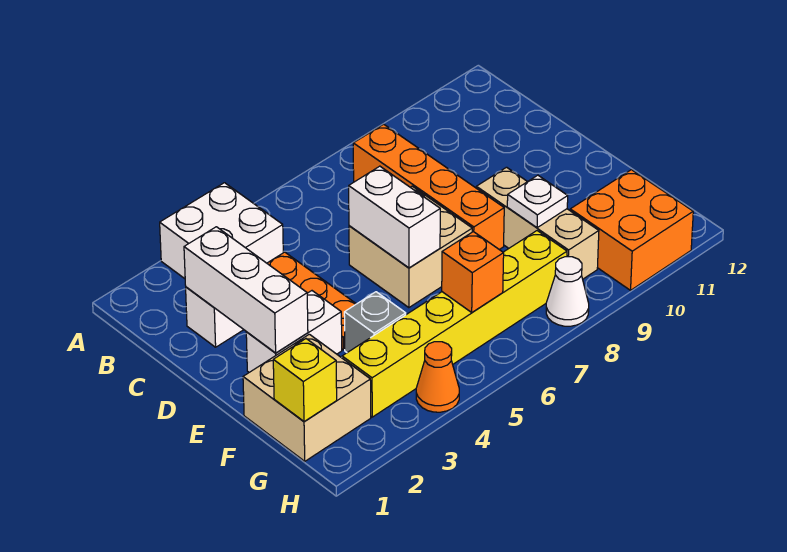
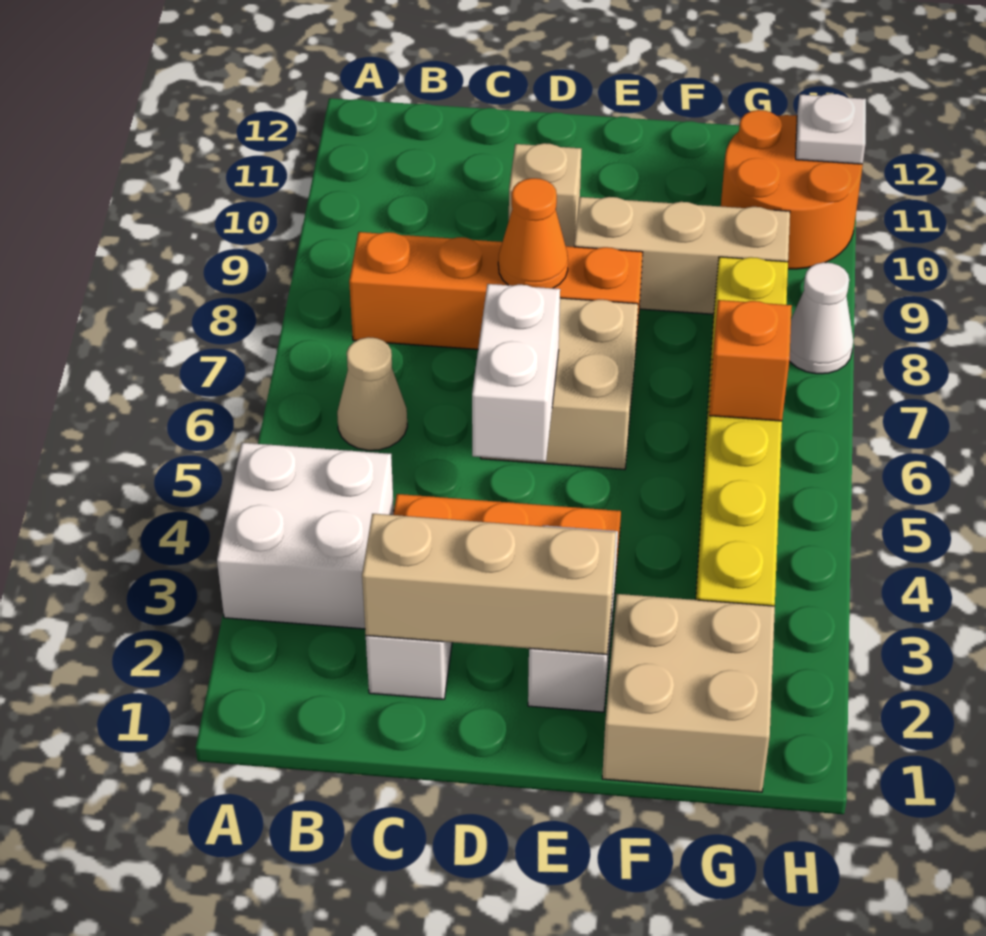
none -> tan 1x1 cone [337,337,407,450]
white 1x3 brick [184,227,308,353] -> tan 1x3 brick [362,514,616,655]
white 1x2 brick [349,166,440,268] -> white 1x2 brick turned to [472,284,560,462]
none -> tan 1x1 brick [509,143,581,247]
grey 1x1 brick [344,292,406,353] -> none
white 1x1 plate [507,175,568,228] -> white 1x1 plate moved to [796,94,866,164]
yellow 1x1 brick [273,339,337,422] -> none
orange 2x2 brick [570,170,693,290] -> orange 2x2 round brick [721,110,863,269]
orange 1x1 cone [416,342,459,412] -> orange 1x1 cone moved to [498,178,568,288]

